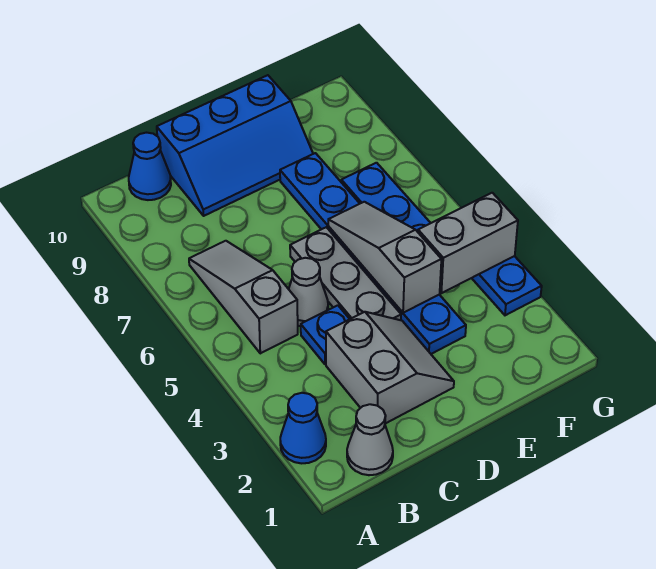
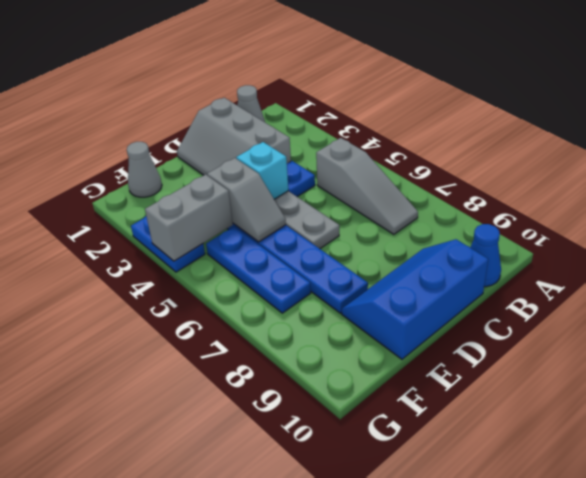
blue 1x1 cone [280,393,326,463] -> none
grey 2x2 slope [326,312,454,424] -> grey 2x3 slope [177,98,291,175]
grey 1x1 cone [289,258,328,326] -> grey 1x1 cone moved to [127,142,162,197]
none -> cyan 1x1 brick [236,142,288,199]
grey 1x3 slope [328,202,441,313] -> grey 1x2 slope [207,158,286,242]

